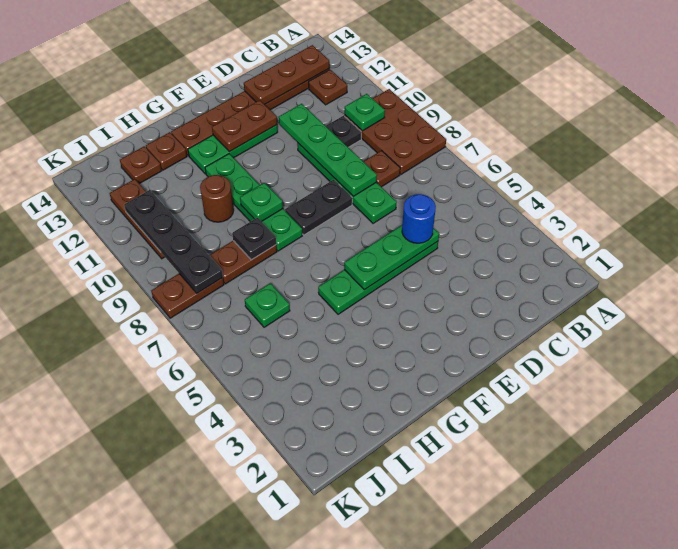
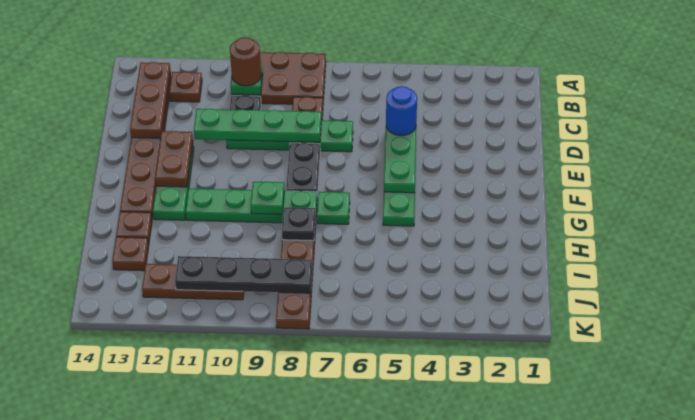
brown 1x1 round brick [200,175,234,222] -> brown 1x1 round brick moved to [230,37,261,86]
green 1x1 plate [245,283,290,327] -> green 1x1 plate moved to [317,192,350,224]

